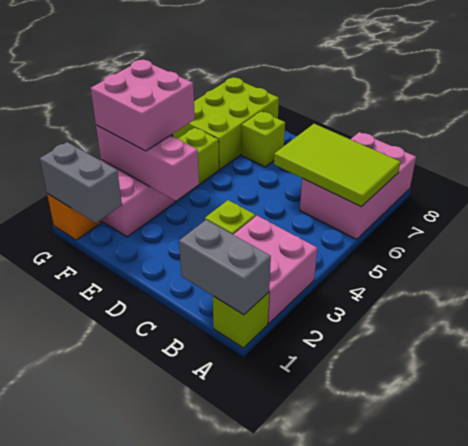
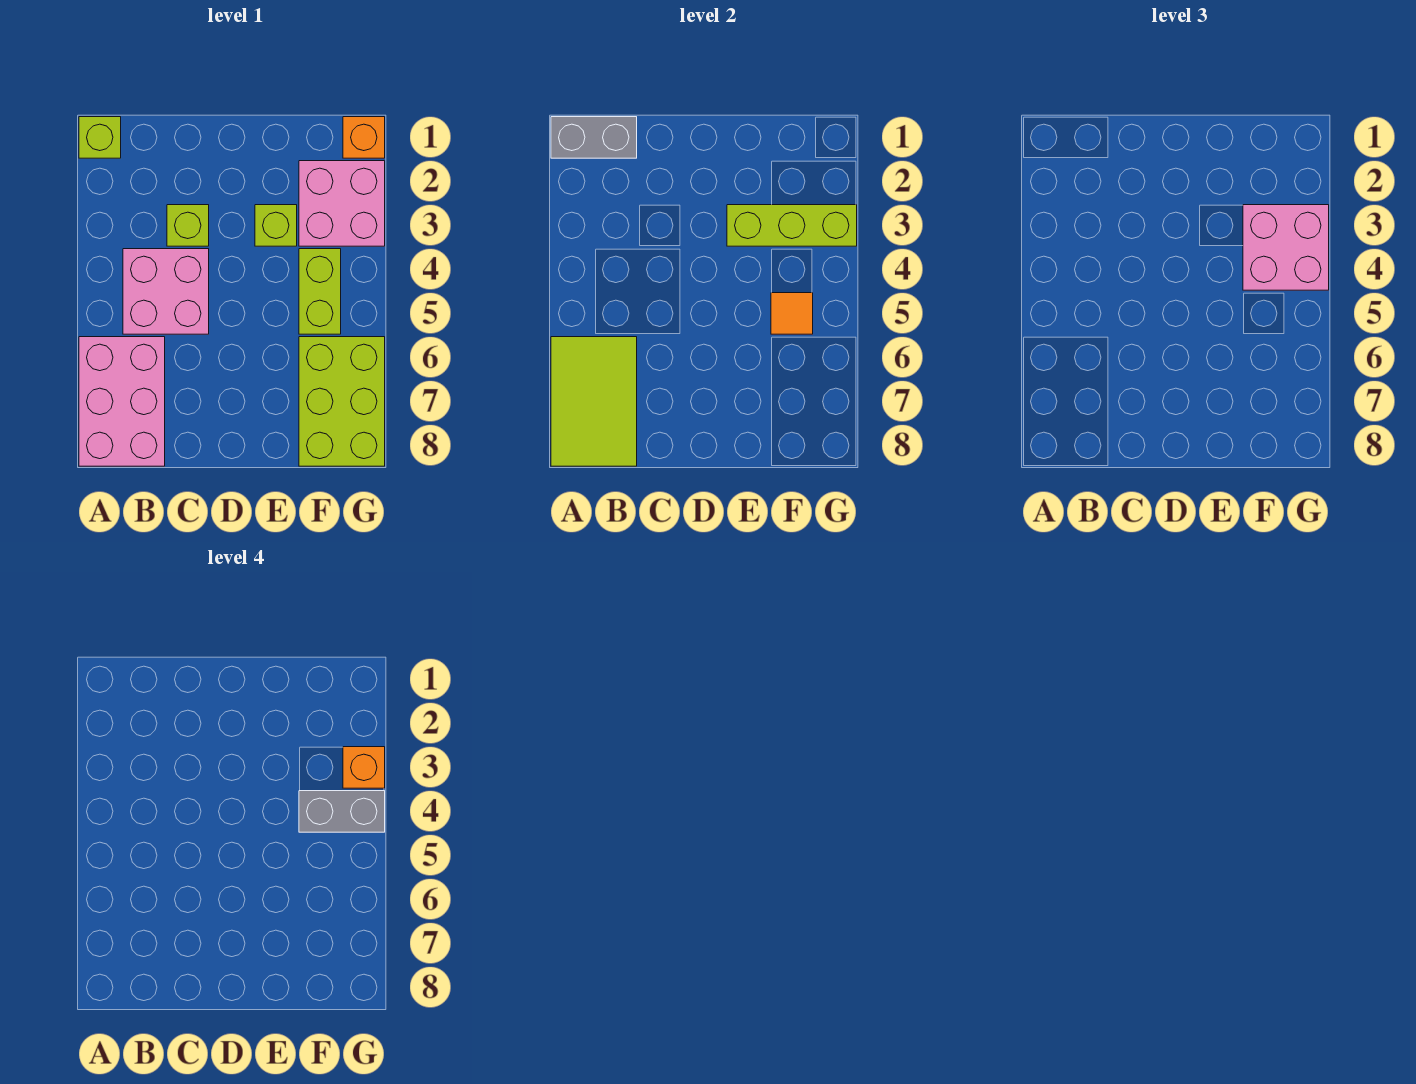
pink 2x2 brick [233,216,317,324] -> pink 2x2 brick moved to [123,249,209,334]
lime 2x3 tile [274,124,400,207] -> lime 2x3 tile turned to [551,337,637,466]
pink 1x3 brick [96,125,199,201] -> lime 1x3 brick [727,205,857,246]
lime 1x1 brick [242,111,285,167] -> lime 1x1 brick moved to [255,205,297,246]
grey 1x2 brick [40,142,122,223] -> grey 1x2 brick moved to [299,791,385,832]
none -> orange 1x1 tile [771,293,813,334]
none -> orange 1x1 brick [343,747,385,788]

